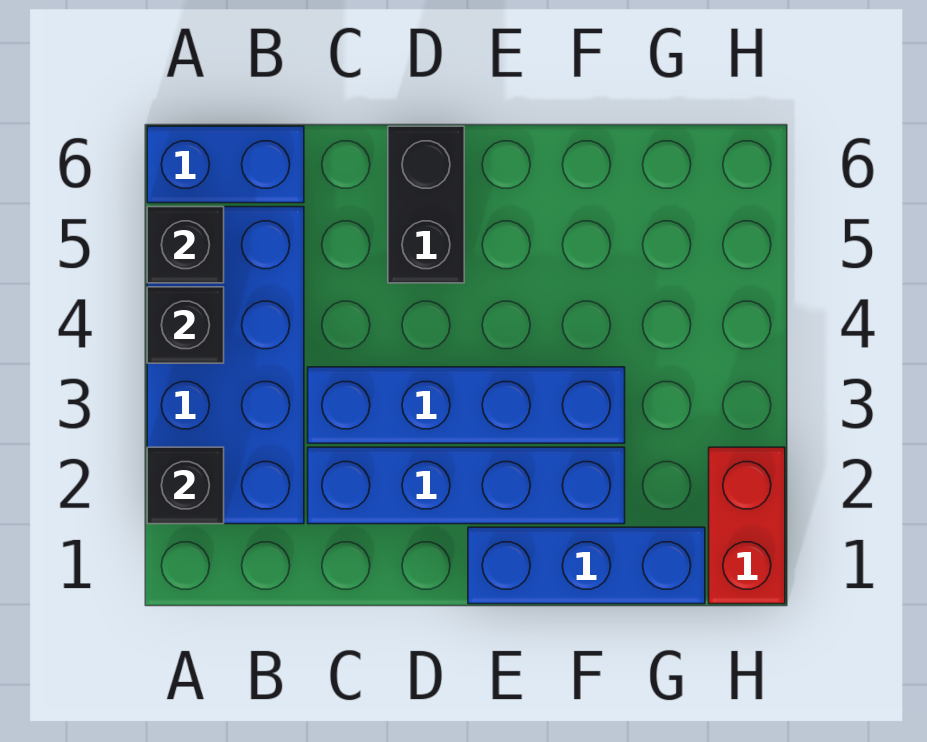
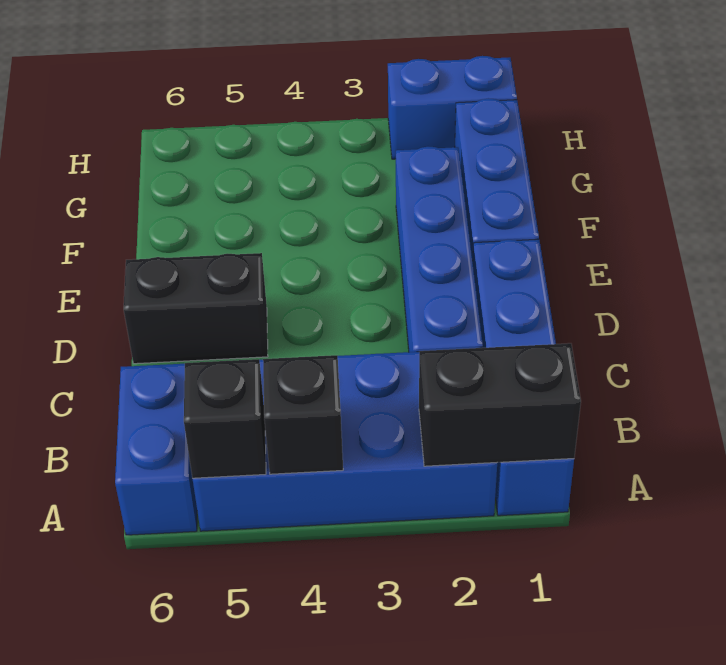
black 1x1 brick [147,447,224,524] -> black 1x2 brick [419,343,581,466]
blue 1x4 brick [308,367,625,443] -> blue 1x4 brick moved to [473,239,574,516]
red 1x2 brick [709,447,785,604] -> blue 1x2 brick [388,56,517,159]

